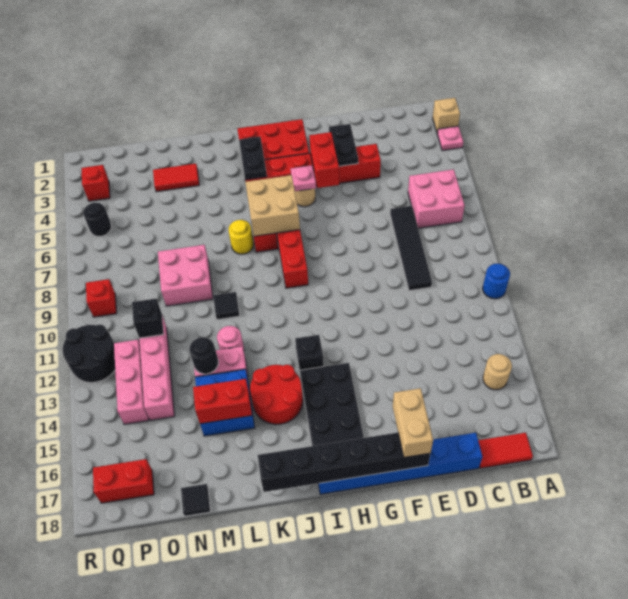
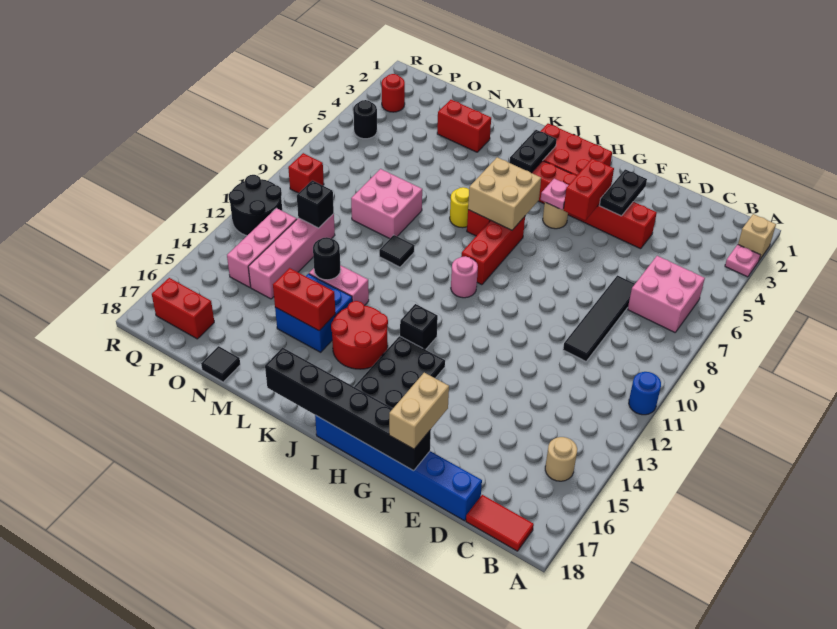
pink 1x1 round brick [217,326,244,350] -> pink 1x1 round brick moved to [451,256,478,298]
red 1x2 tile [153,164,199,192] -> red 1x2 brick [437,100,491,152]
red 1x1 brick [81,165,110,201] -> red 1x1 round brick [382,74,405,112]

